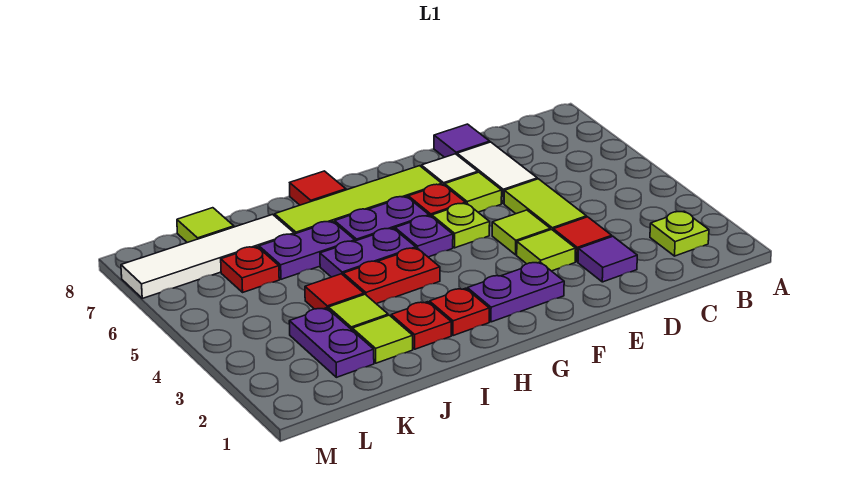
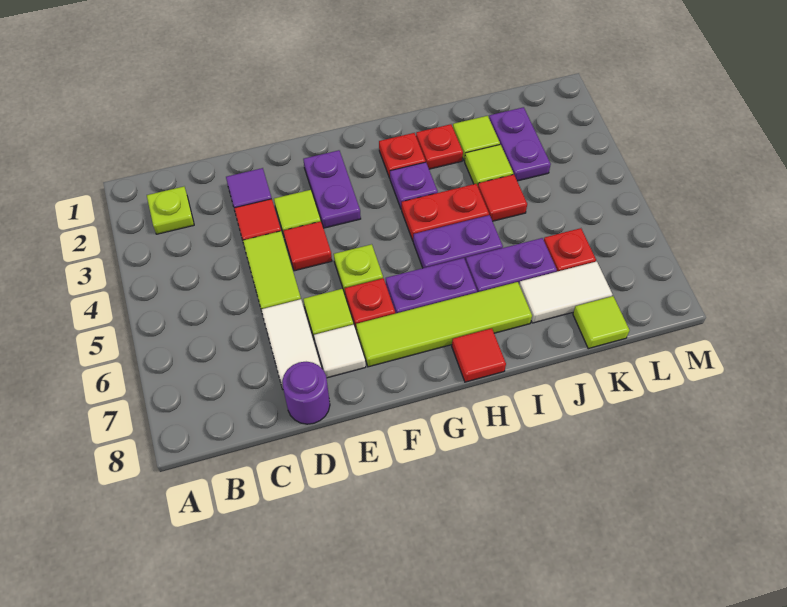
purple 1x1 tile [434,124,490,157] -> purple 1x1 round brick [282,362,330,424]
lime 1x1 tile [492,210,550,255] -> red 1x1 tile [283,221,332,271]
purple 1x2 plate [467,262,564,322] -> purple 1x2 plate turned to [303,150,361,228]
purple 1x1 plate [395,216,453,257] -> purple 1x1 plate moved to [390,162,438,209]
white 1x4 tile [121,214,294,298] -> white 1x2 tile [519,261,612,323]

